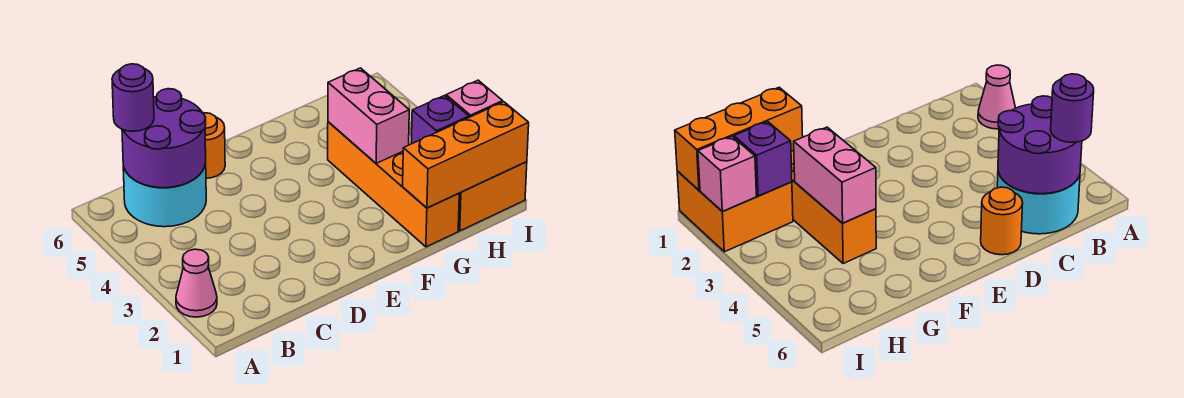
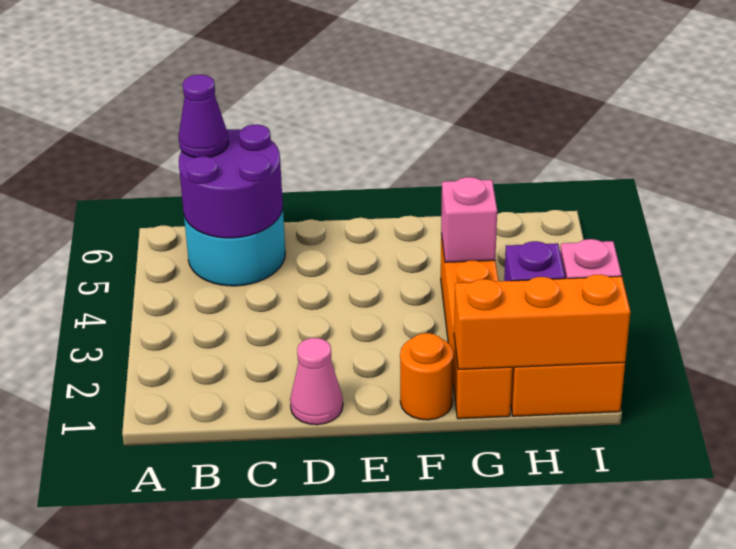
pink 1x1 cone [176,249,217,317] -> pink 1x1 cone moved to [290,338,343,425]
purple 1x1 round brick [112,64,154,131] -> purple 1x1 cone [179,75,228,158]
orange 1x1 round brick [203,113,225,178] -> orange 1x1 round brick moved to [400,333,453,420]
pink 1x2 brick [328,68,409,163] -> pink 1x1 brick [441,177,497,262]

